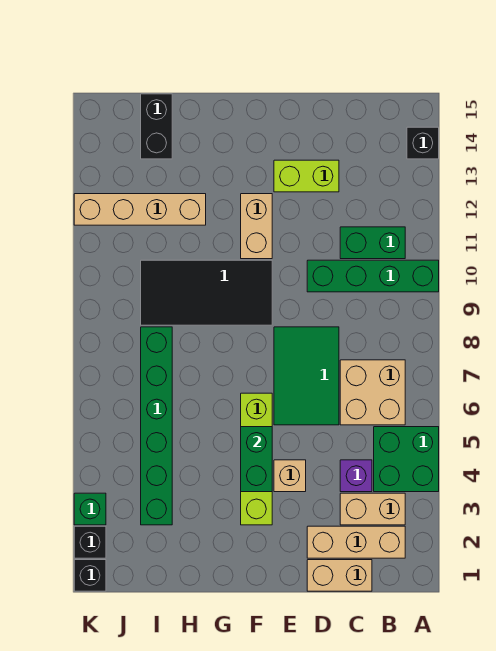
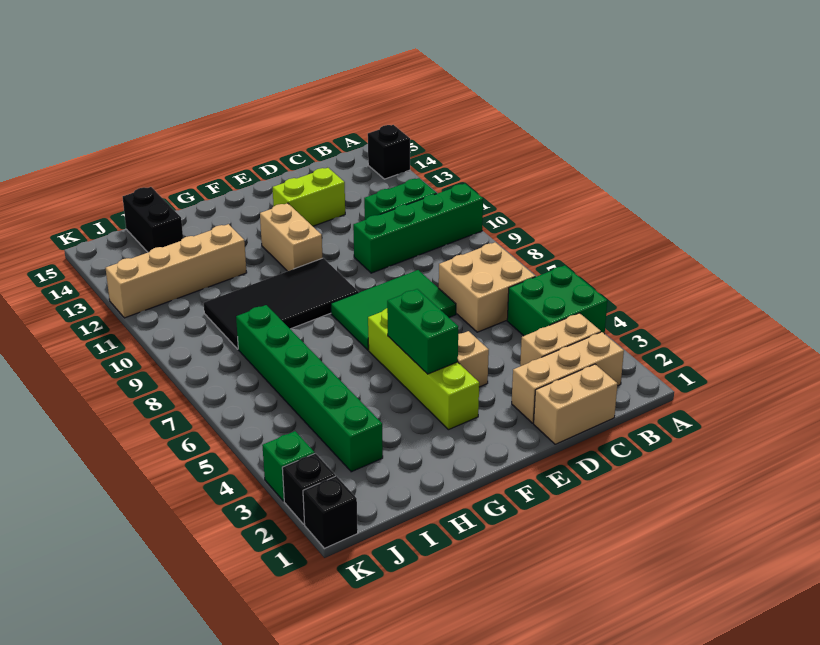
purple 1x1 brick [340,460,372,492] -> none
green 2x3 tile [274,327,339,425] -> green 2x3 tile turned to [331,270,456,350]

